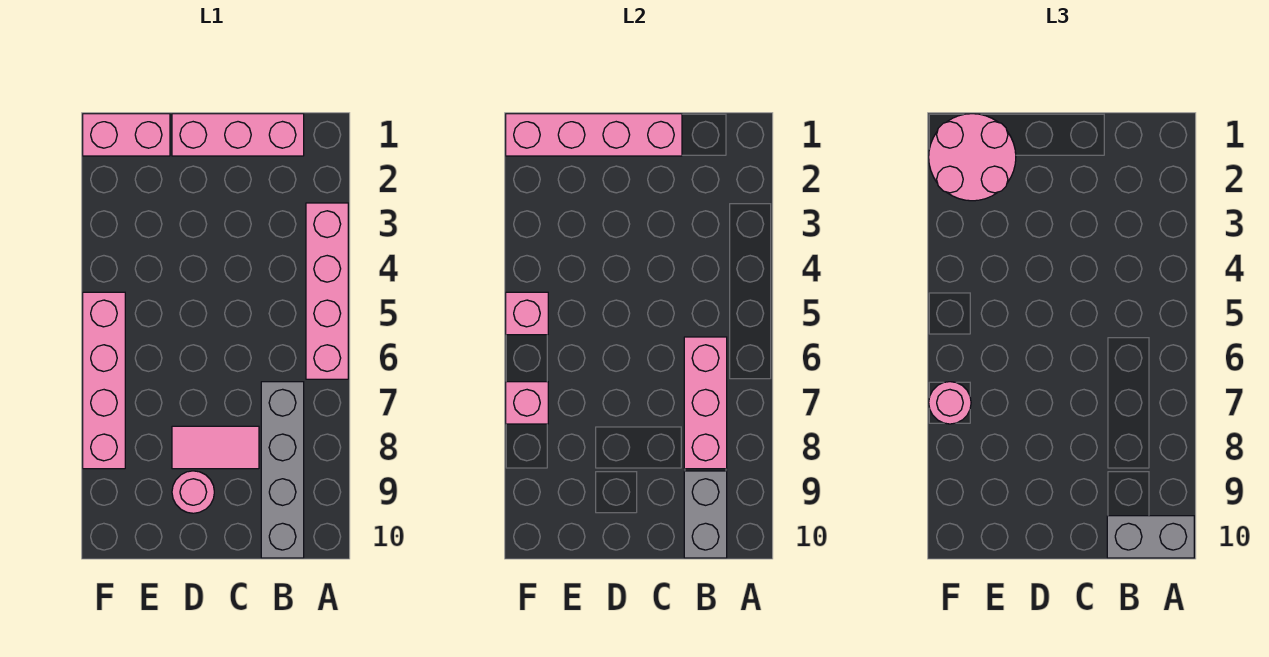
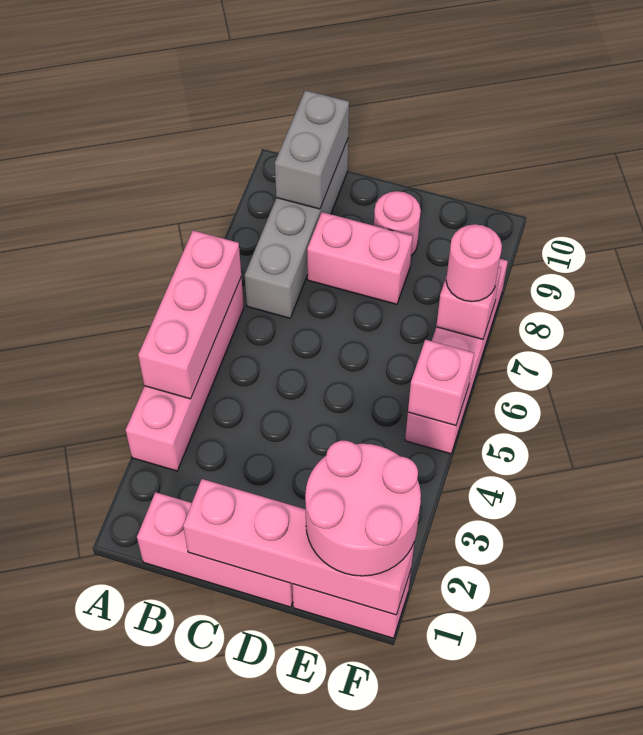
grey 1x2 brick [1107,516,1194,558] -> none
pink 1x3 brick [684,337,727,469] -> pink 1x3 brick moved to [138,231,241,399]
pink 1x2 tile [172,426,259,469] -> pink 1x2 brick [307,212,413,304]

